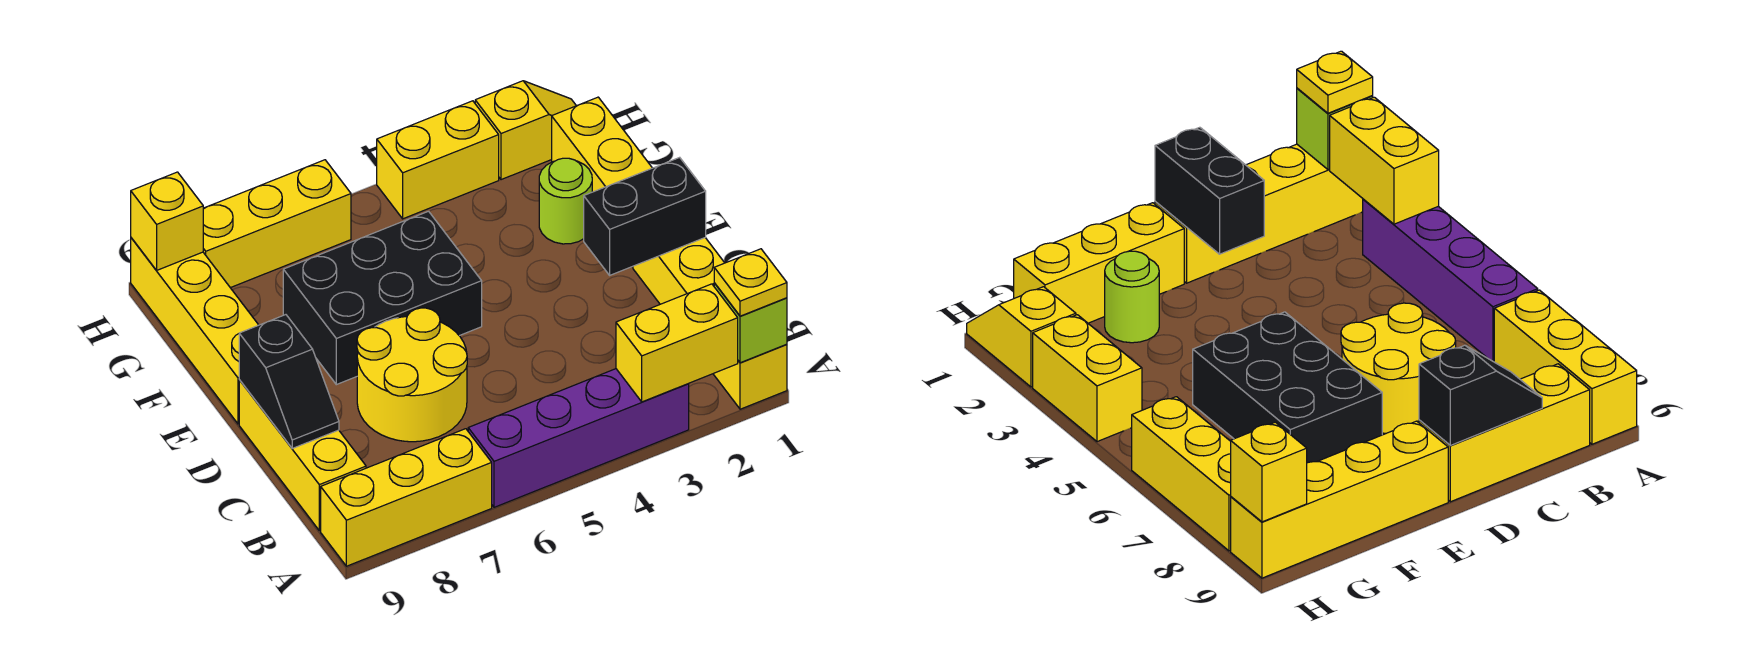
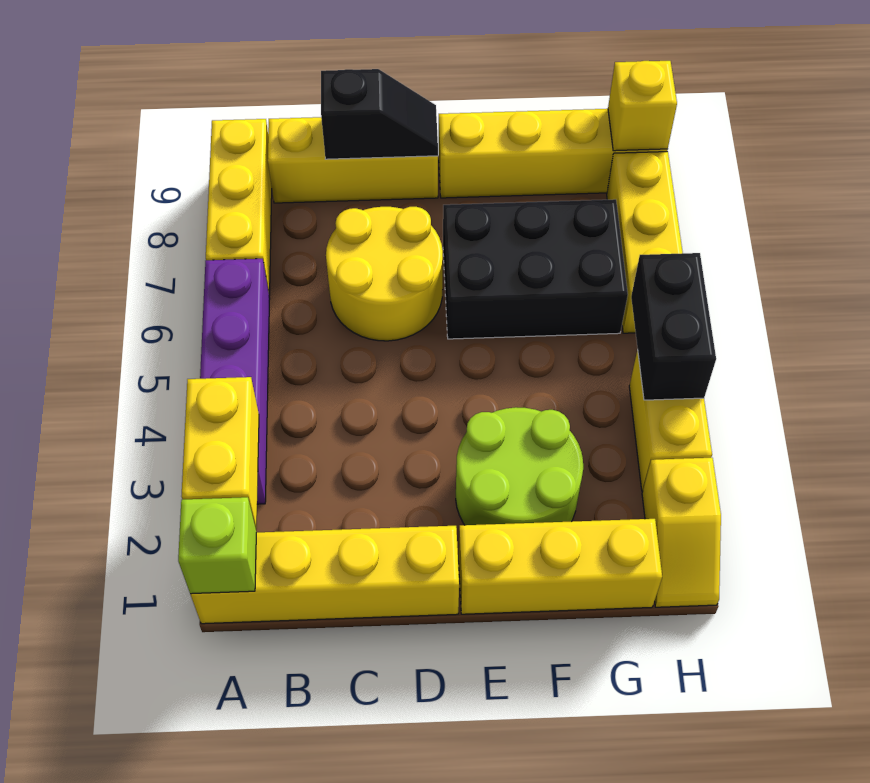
yellow 1x1 plate [714,249,787,316] -> none
black 1x2 slope [239,315,339,448] -> black 1x2 slope turned to [321,69,438,159]
black 1x2 brick [584,157,706,275] -> black 1x2 brick moved to [631,253,716,400]
black 2x3 brick [283,211,482,385] -> black 2x3 brick turned to [443,199,628,339]
lime 1x1 round brick [539,158,592,244] -> lime 2x2 round brick [456,407,583,525]

